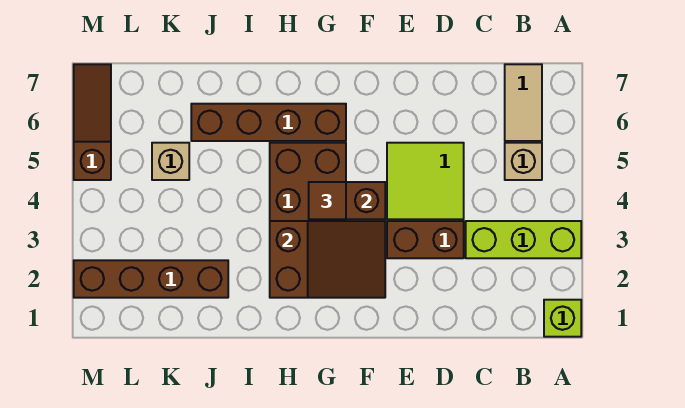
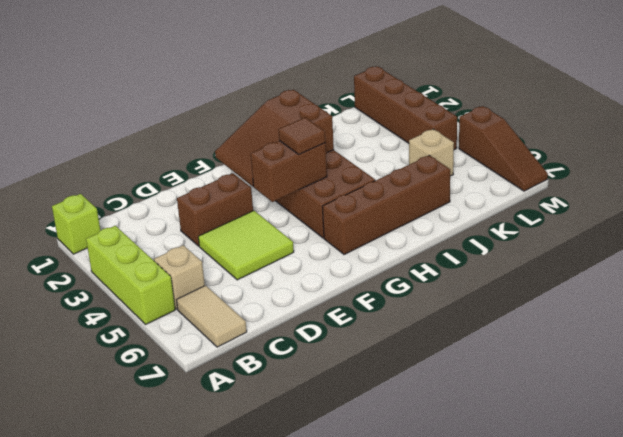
lime 1x3 brick [466,221,581,258] -> lime 1x3 brick turned to [86,226,175,324]
brown 1x4 brick [74,260,228,298] -> brown 1x4 brick turned to [354,67,457,150]

